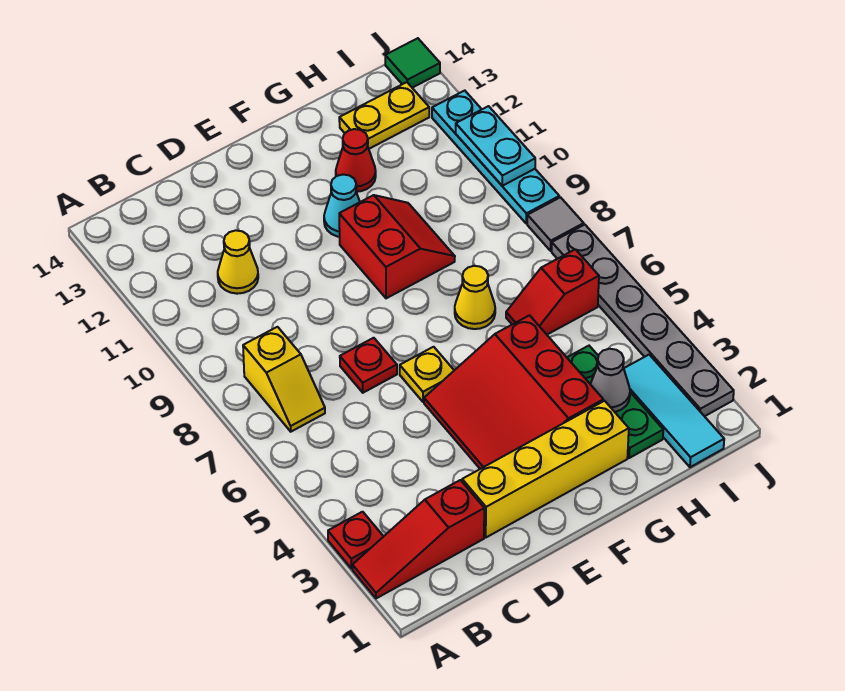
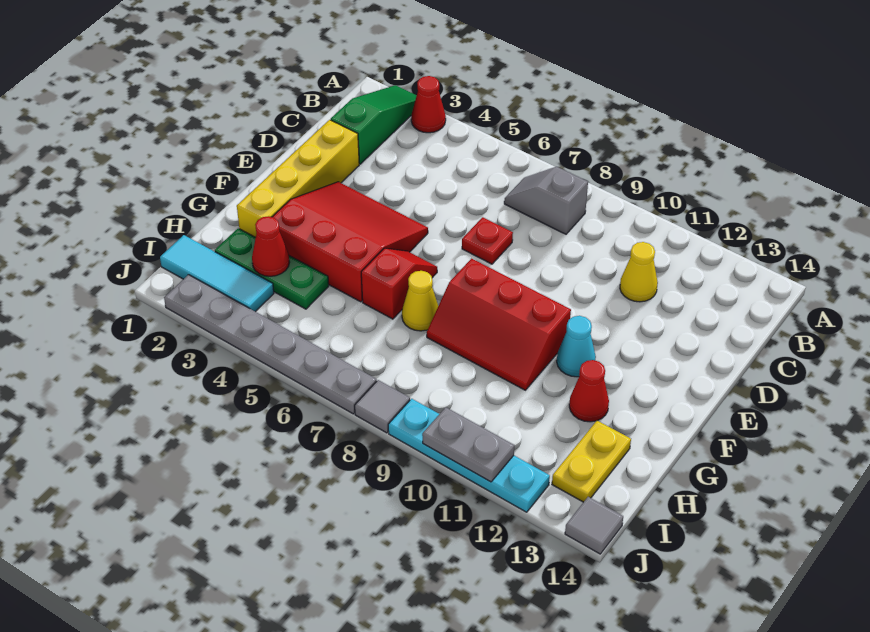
red 1x3 slope [353,480,484,598] -> green 1x3 slope [331,85,417,164]
red 1x1 plate [328,512,384,569] -> red 1x1 cone [411,76,446,133]
yellow 1x2 slope [243,327,325,432] -> grey 1x2 slope [504,167,588,234]
yellow 1x1 plate [400,347,454,402] -> none
red 2x2 slope [339,195,455,298] -> red 2x3 slope [427,259,571,390]
grey 1x1 cone [590,349,630,412] -> red 1x1 cone [252,216,290,276]
red 1x2 slope [506,249,599,334] -> red 1x2 slope moved to [361,248,437,319]
cyan 1x2 plate [456,106,535,186] -> grey 1x2 plate [422,407,514,482]
green 1x1 tile [385,38,440,88] -> grey 1x1 tile [565,497,623,554]

